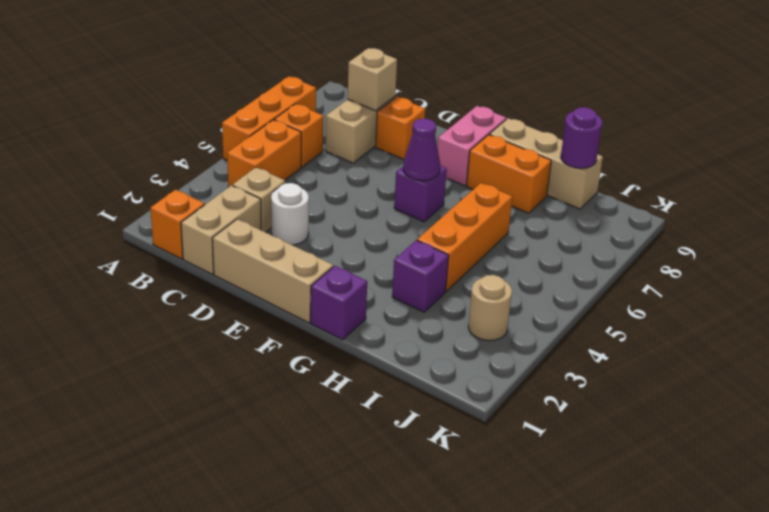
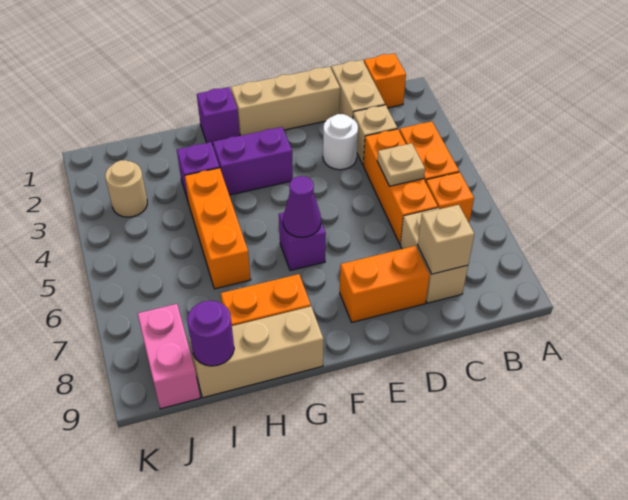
orange 1x3 brick [222,76,316,160] -> orange 1x3 brick moved to [363,129,438,244]
none -> tan 1x1 plate [377,143,425,186]
orange 1x1 brick [376,97,425,160] -> orange 1x2 brick [340,246,430,322]
none -> purple 1x2 brick [213,127,293,195]
pink 1x2 brick [437,106,506,186] -> pink 1x2 brick moved to [138,304,200,409]

